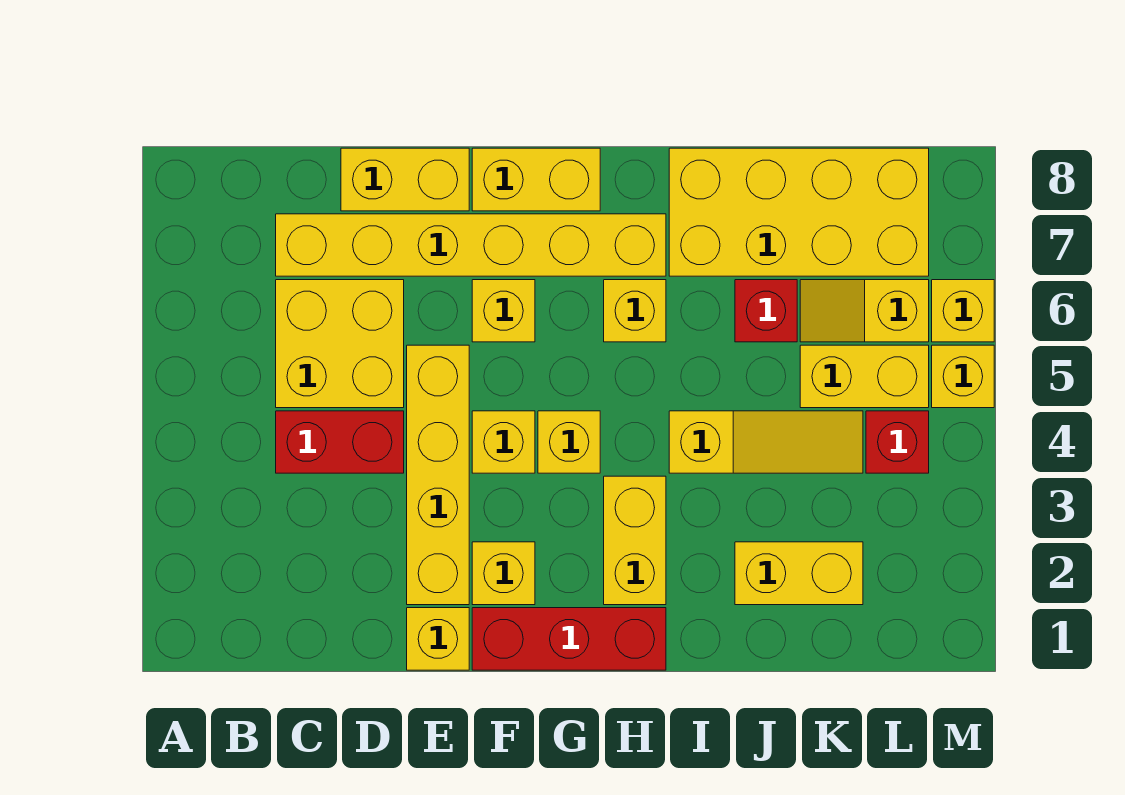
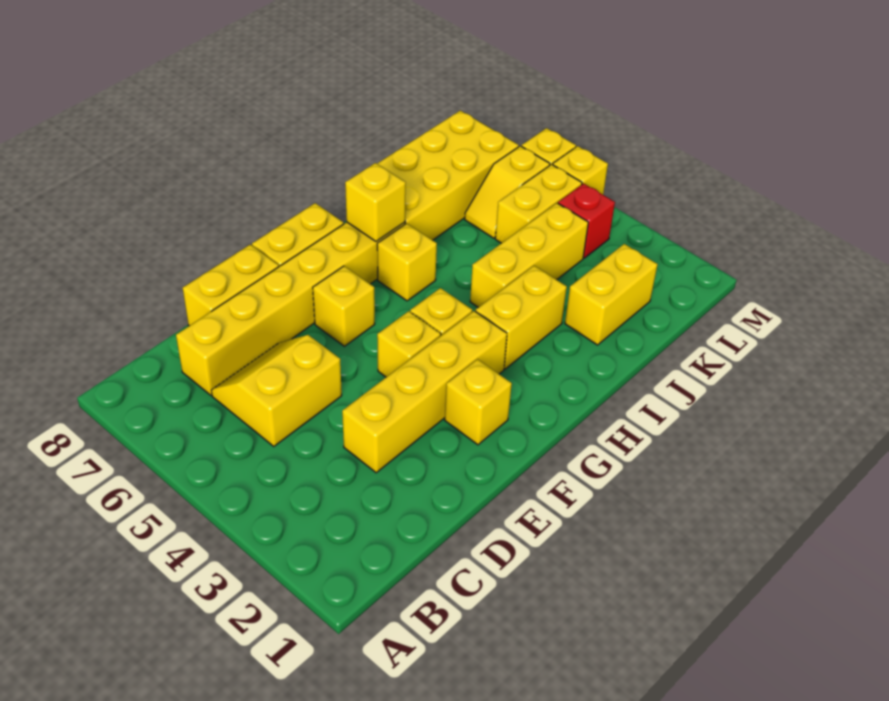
red 1x2 brick [276,411,404,473] -> none
yellow 2x2 brick [276,280,404,408] -> yellow 2x2 slope [211,335,342,446]
yellow 1x1 brick [407,608,469,670] -> yellow 1x1 brick moved to [345,163,406,241]
yellow 1x4 brick [407,345,469,605] -> yellow 1x4 brick turned to [342,311,507,473]
red 1x3 brick [472,608,666,670] -> none
yellow 1x2 brick [604,476,666,605] -> yellow 1x2 brick turned to [475,266,567,369]
yellow 1x3 slope [669,411,863,473] -> yellow 1x3 brick [470,203,588,307]
red 1x1 brick [735,280,797,342] -> none

